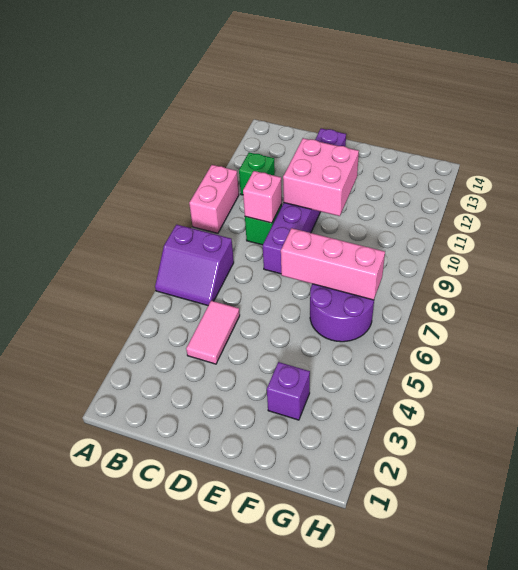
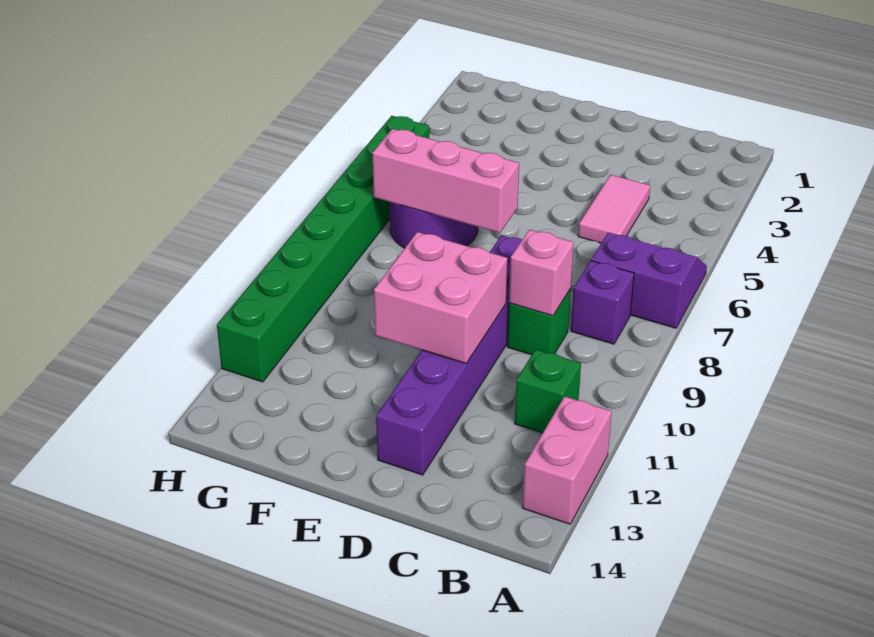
pink 1x2 brick [189,165,239,233] -> pink 1x2 brick moved to [523,396,612,524]
purple 1x1 brick [267,362,310,420] -> purple 1x1 brick moved to [571,261,634,344]
none -> green 1x8 brick [217,116,429,382]

